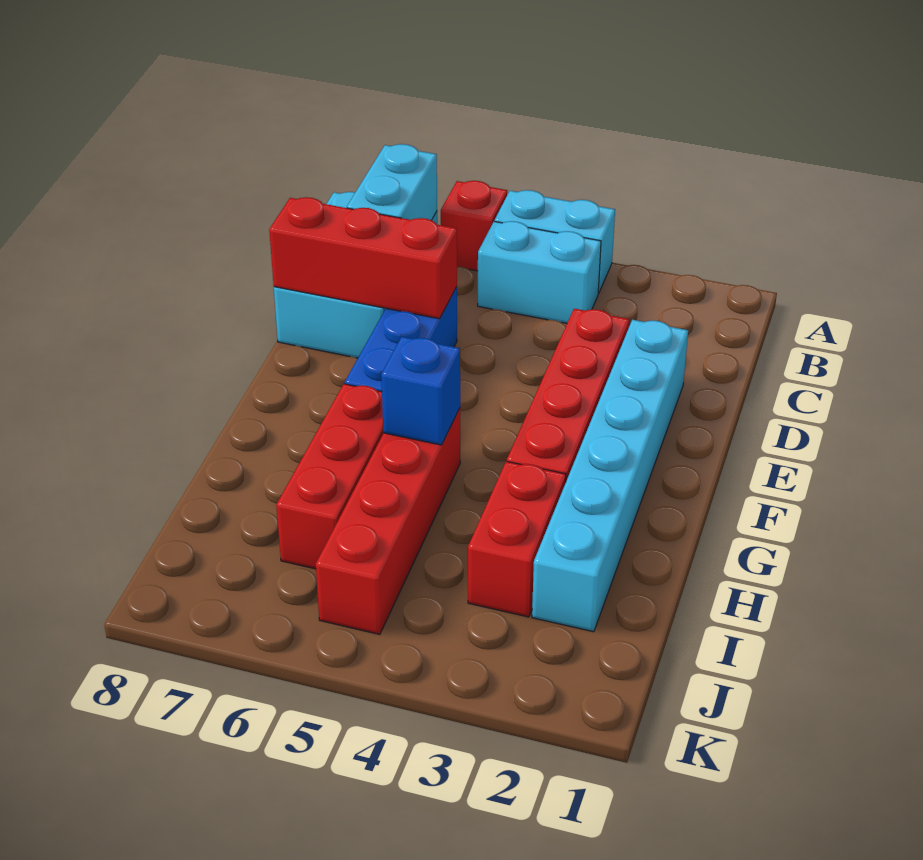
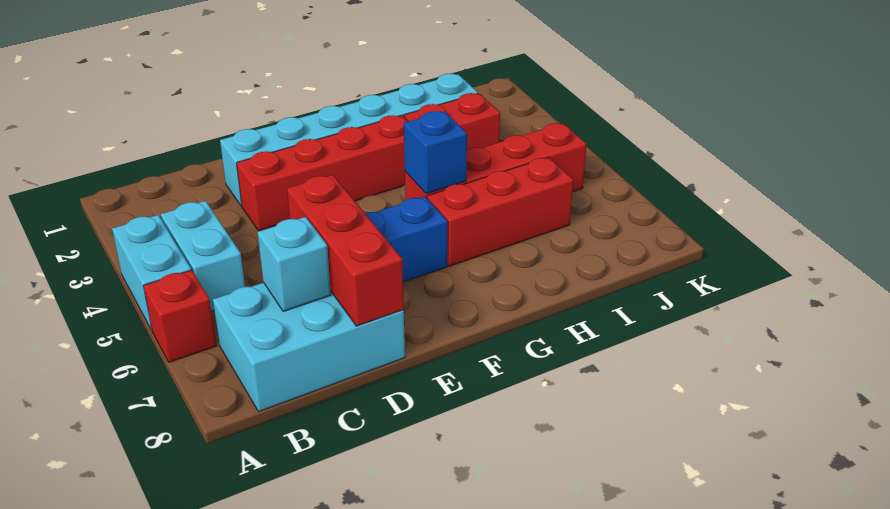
cyan 1x2 brick [347,144,437,220] -> cyan 1x1 brick [258,217,331,311]

